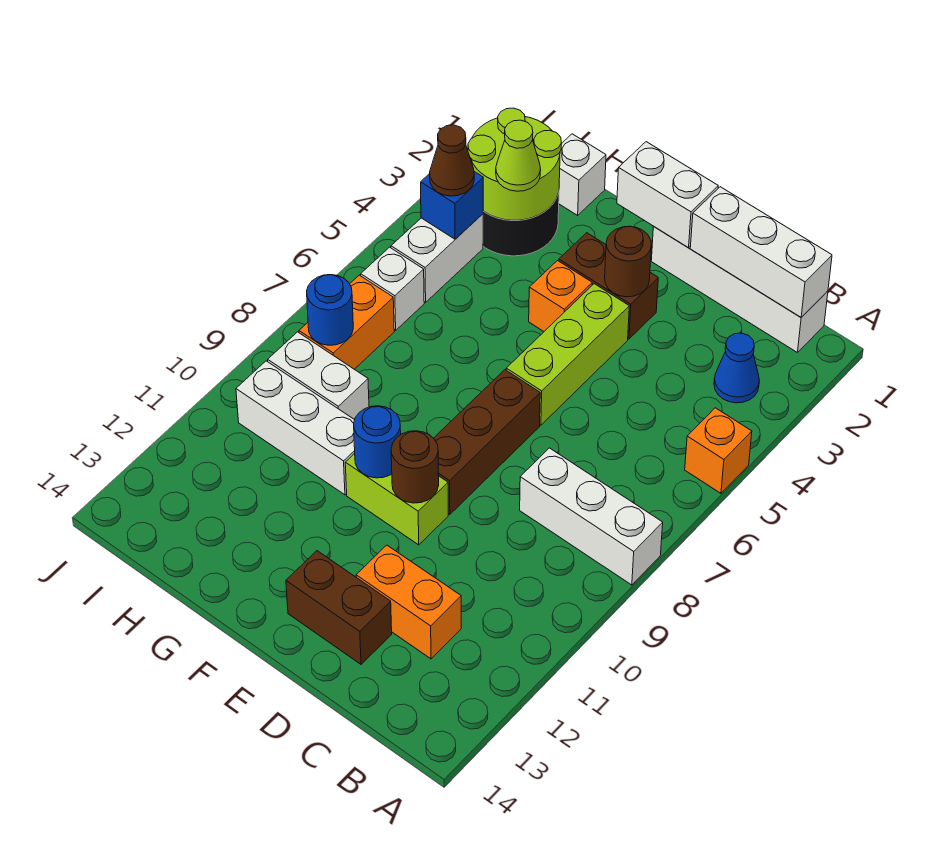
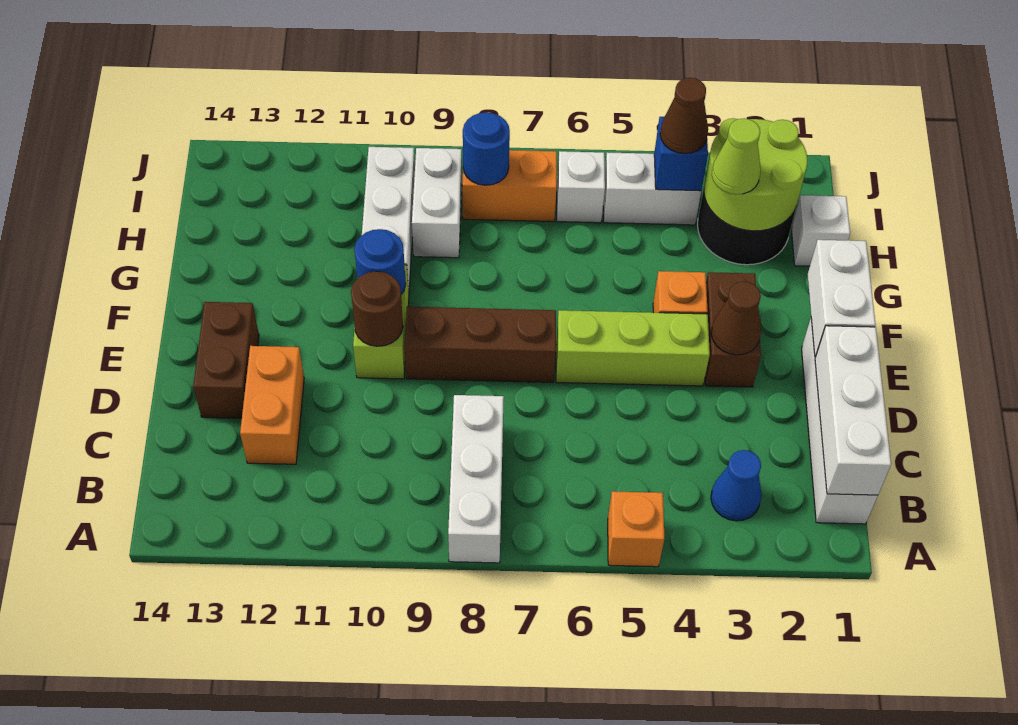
brown 1x1 round brick [605,226,651,297] -> brown 1x1 cone [711,282,761,355]

